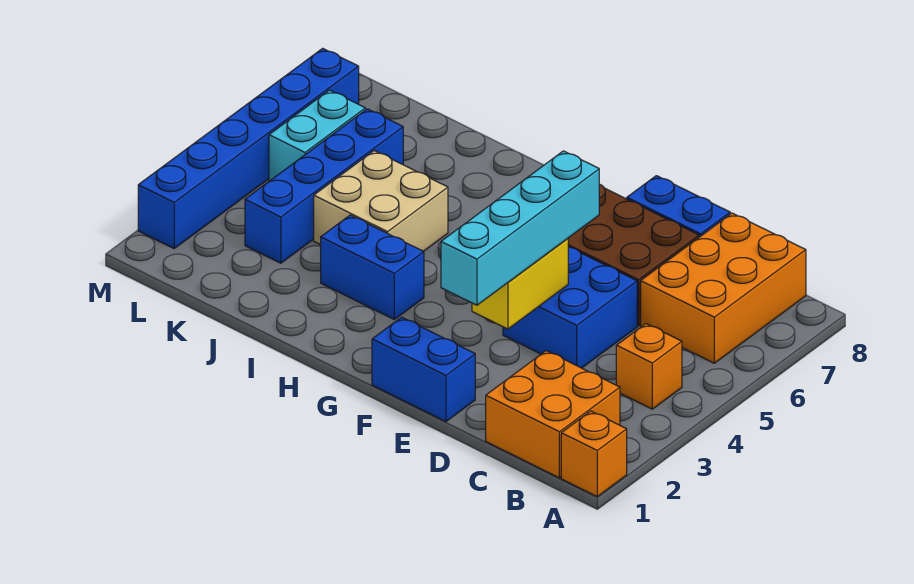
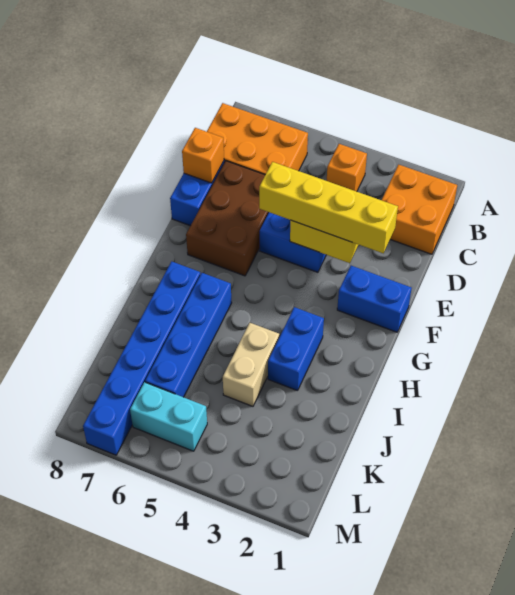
orange 1x1 brick [561,411,627,496] -> orange 1x1 brick moved to [182,128,224,183]
blue 1x2 brick [372,317,475,422] -> blue 1x2 brick turned to [337,266,411,332]
cyan 1x4 brick [441,151,599,305] -> yellow 1x4 brick [259,162,398,253]
tan 2x2 brick [314,151,448,251] -> tan 1x2 brick [223,323,279,406]
blue 1x4 brick [245,109,403,263] -> blue 1x4 brick turned to [145,273,232,397]
blue 1x6 brick [138,48,359,248] -> blue 1x6 brick turned to [83,262,200,455]

